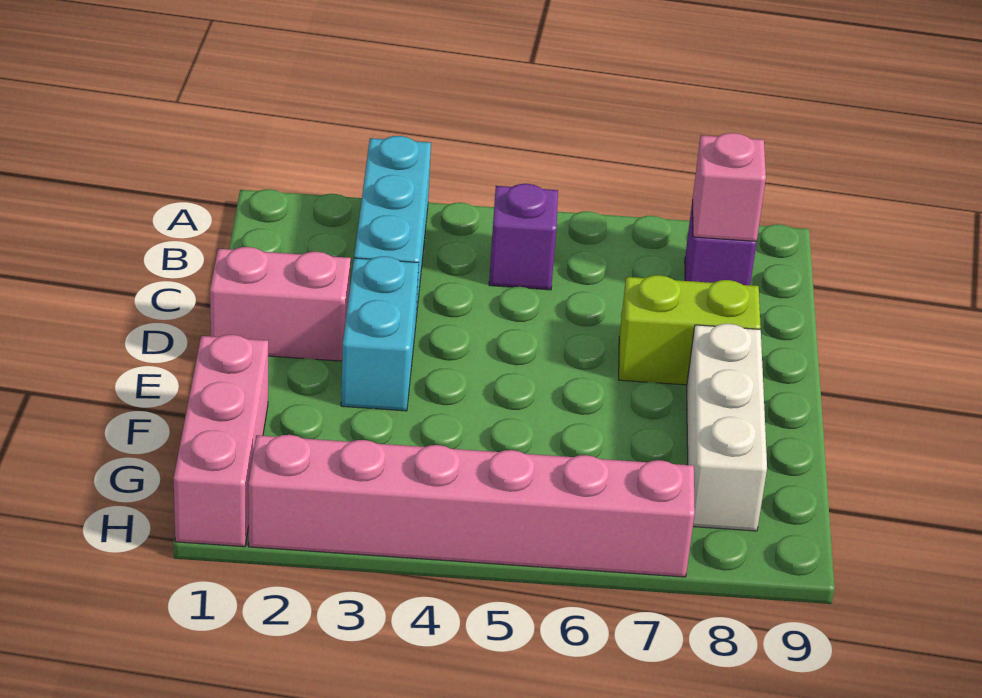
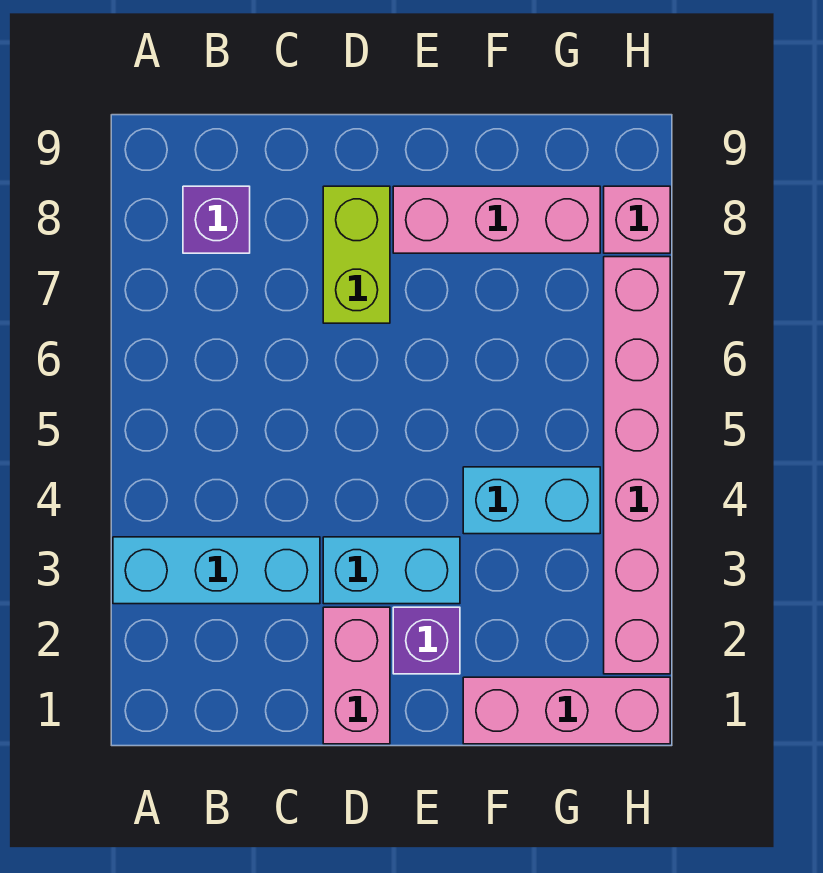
purple 1x1 brick [489,184,558,290] -> purple 1x1 brick moved to [393,607,460,674]
pink 1x1 brick [692,133,766,241] -> pink 1x1 brick moved to [604,186,670,253]
white 1x3 brick [687,324,767,531] -> pink 1x3 brick [393,186,600,253]
none -> cyan 1x2 brick [463,467,600,534]

